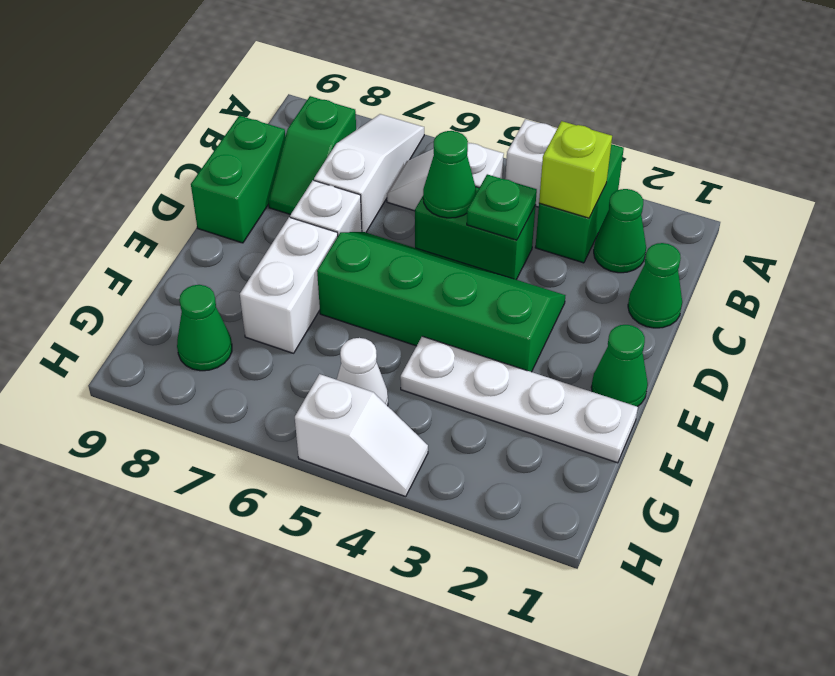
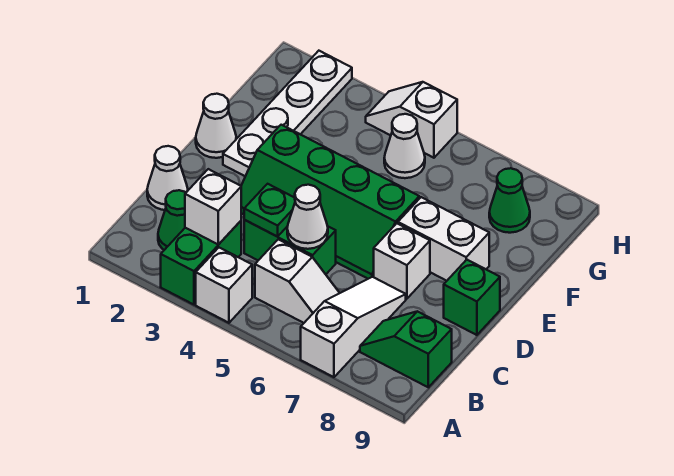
white 1x3 slope [314,114,424,232] -> white 1x3 slope turned to [301,277,406,377]
lime 1x1 brick [539,121,612,218] -> white 1x1 brick [185,169,241,245]
green 1x2 slope [268,96,356,215] -> green 1x2 slope turned to [360,311,452,387]
green 1x1 cone [628,243,682,328] -> white 1x1 cone [147,146,188,210]
green 1x1 cone [423,131,476,218] -> white 1x1 cone [287,185,328,249]
green 1x2 brick [191,116,285,243] -> green 1x1 brick [444,260,500,335]
green 1x1 cone [591,325,648,407] -> white 1x1 cone [196,94,236,158]
white 1x2 brick [240,217,338,353] -> white 1x2 brick turned to [398,197,489,281]
white 1x4 plate [400,336,638,463] -> white 1x4 plate turned to [223,51,352,176]

